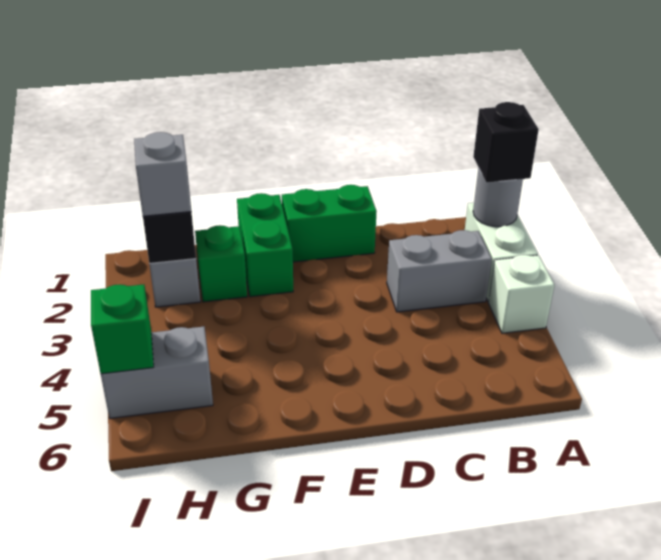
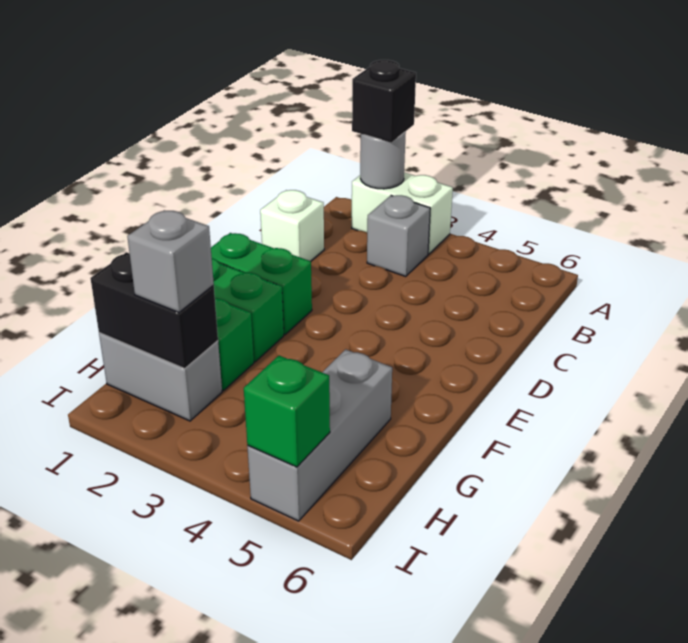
white 1x1 brick [488,255,554,333] -> white 1x1 brick moved to [260,190,324,261]
grey 1x2 brick [387,230,492,312] -> grey 1x1 brick [367,195,430,277]
green 1x2 brick [282,185,377,262] -> green 1x2 brick turned to [211,233,312,335]
grey 1x2 brick [101,327,213,418] -> grey 1x3 brick [247,349,392,521]

